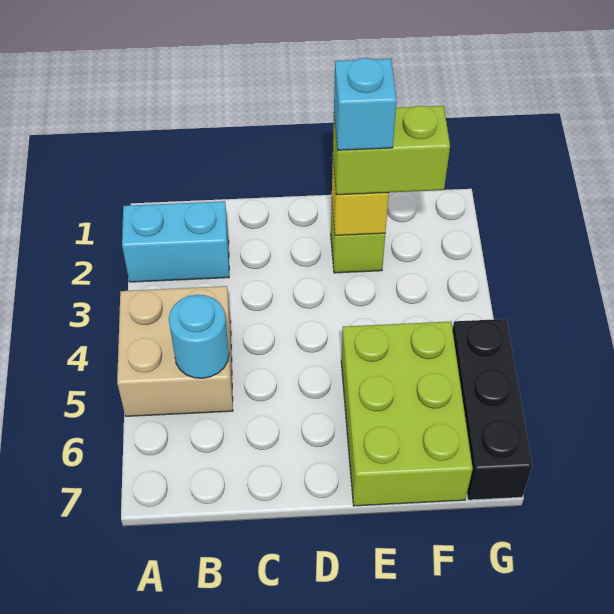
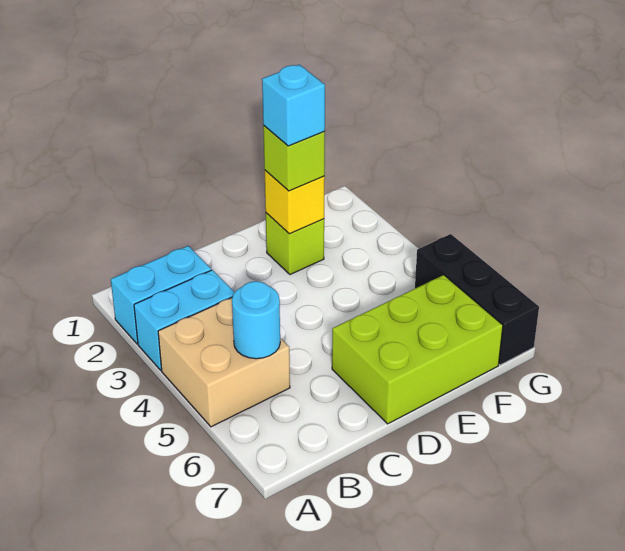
none -> cyan 1x2 brick [134,270,235,370]
lime 1x2 brick [333,106,450,195] -> lime 1x1 brick [263,126,325,191]
lime 2x3 brick [341,322,473,506] -> lime 2x3 brick turned to [332,275,503,424]

